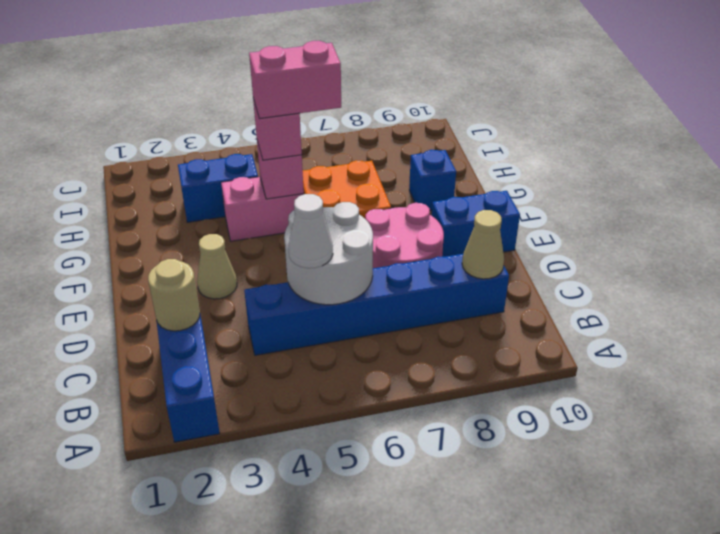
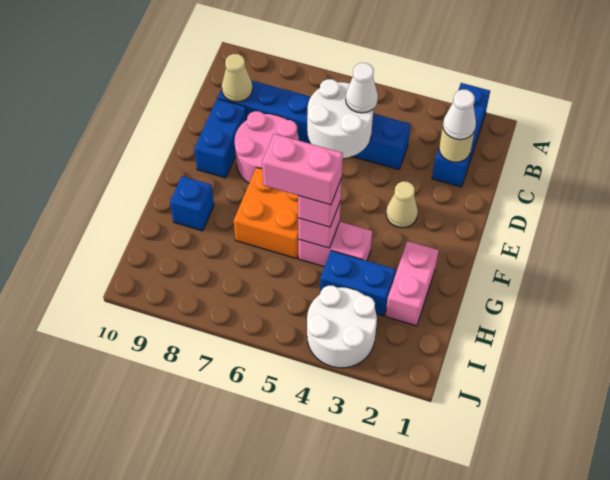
none -> white 1x1 cone [443,90,476,140]
blue 1x2 brick [432,191,520,257] -> blue 1x2 brick turned to [194,99,247,178]
none -> pink 1x2 brick [385,241,439,326]
none -> white 2x2 round brick [307,286,377,368]

